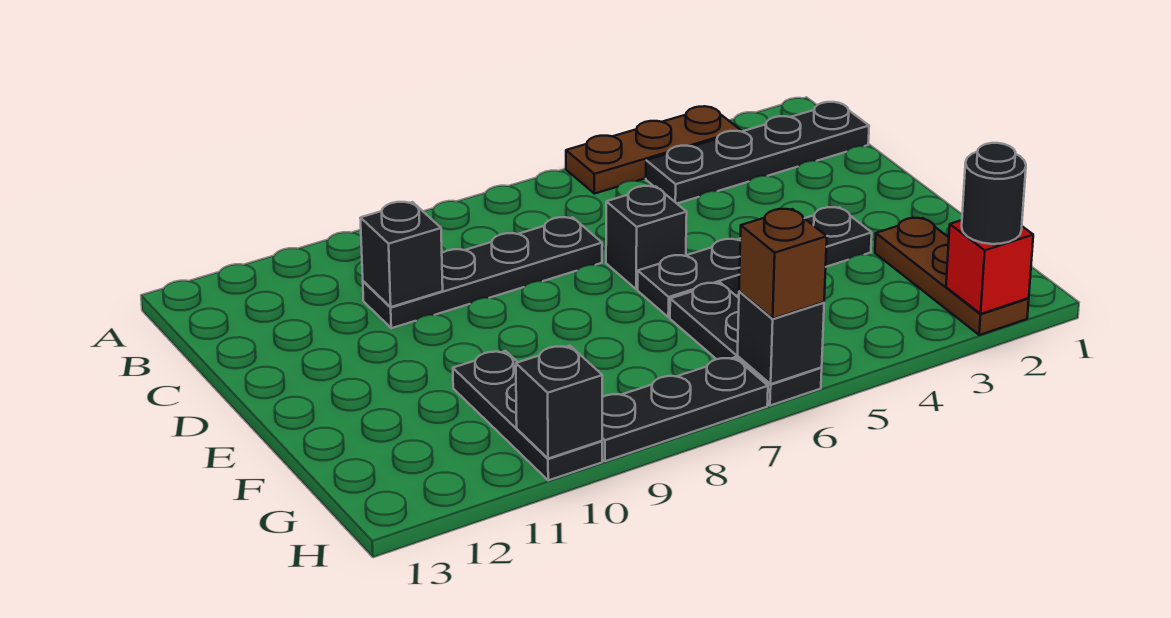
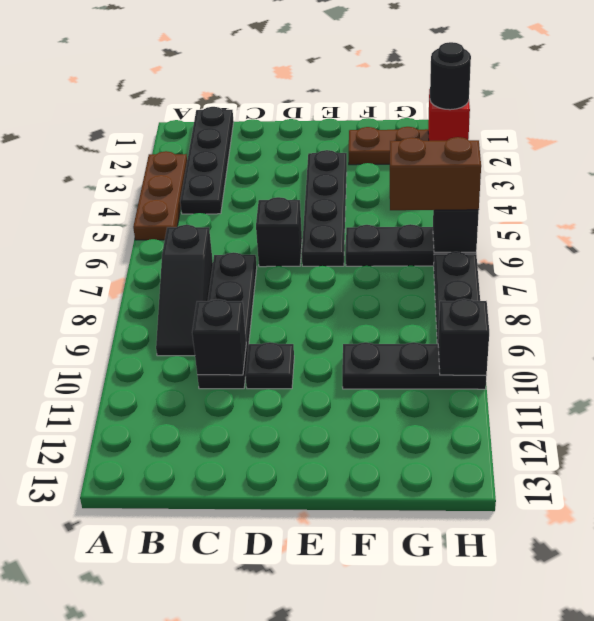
none -> black 1x3 slope [156,225,213,356]
none -> black 1x1 plate [245,342,294,389]
brown 1x1 brick [739,209,827,319] -> brown 1x2 brick [390,137,481,210]

